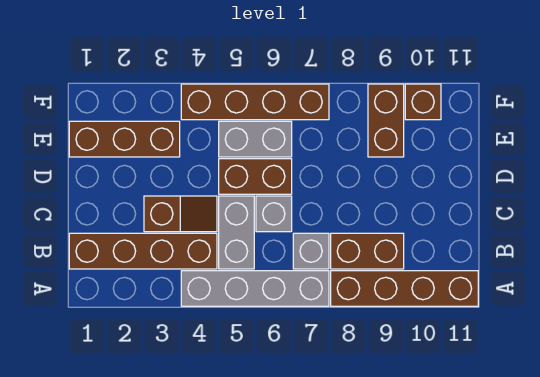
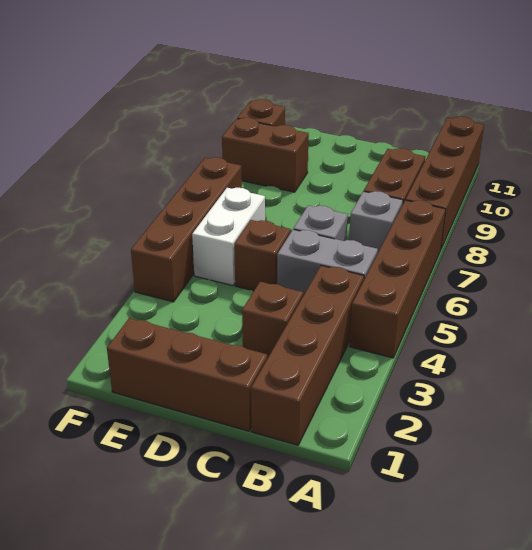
grey 1x4 brick [181,271,329,306] -> brown 1x4 brick [350,200,446,358]
brown 1x2 brick [219,159,292,194] -> brown 1x1 brick [234,220,291,291]
brown 1x3 brick [69,121,180,157] -> brown 1x3 brick turned to [107,318,267,431]
grey 1x2 brick [219,121,292,157] -> white 1x2 brick [192,188,265,286]

